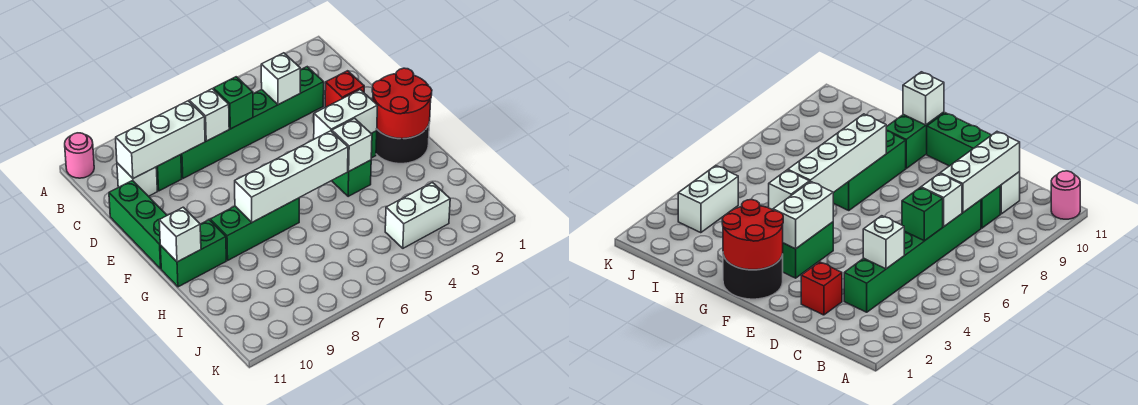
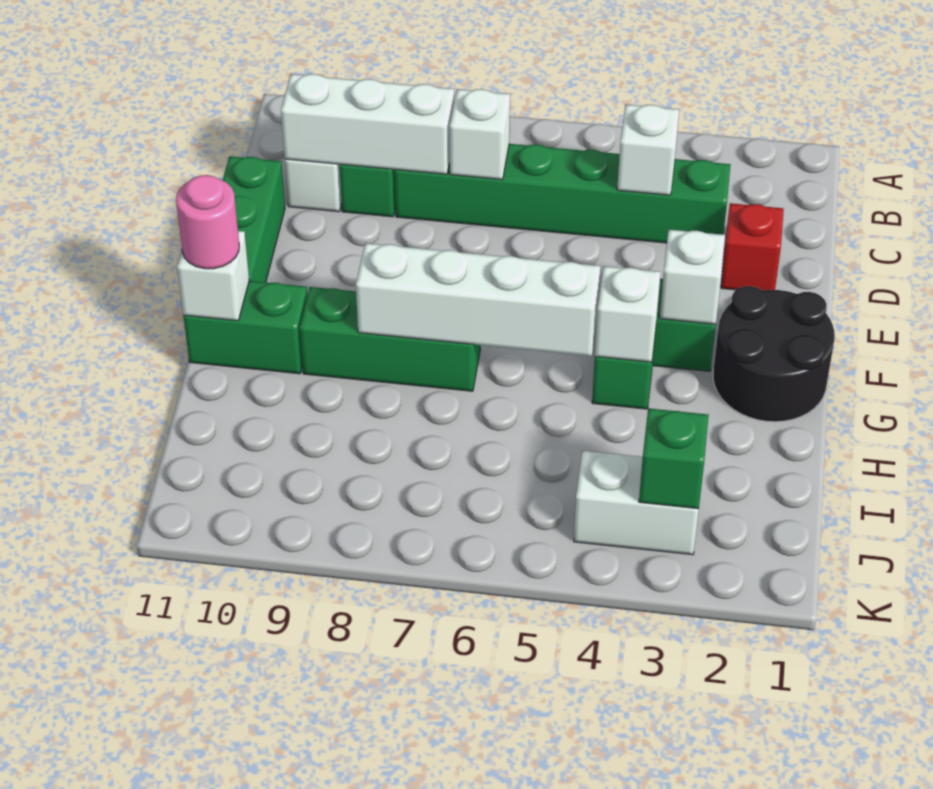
pink 1x1 round brick [65,133,94,178] -> pink 1x1 round brick moved to [176,175,239,269]
green 1x1 brick [213,77,253,129] -> green 1x1 brick moved to [639,408,709,509]
red 2x2 round brick [372,68,432,139] -> none
white 1x2 brick [314,90,378,139] -> white 1x1 brick [660,230,725,325]

